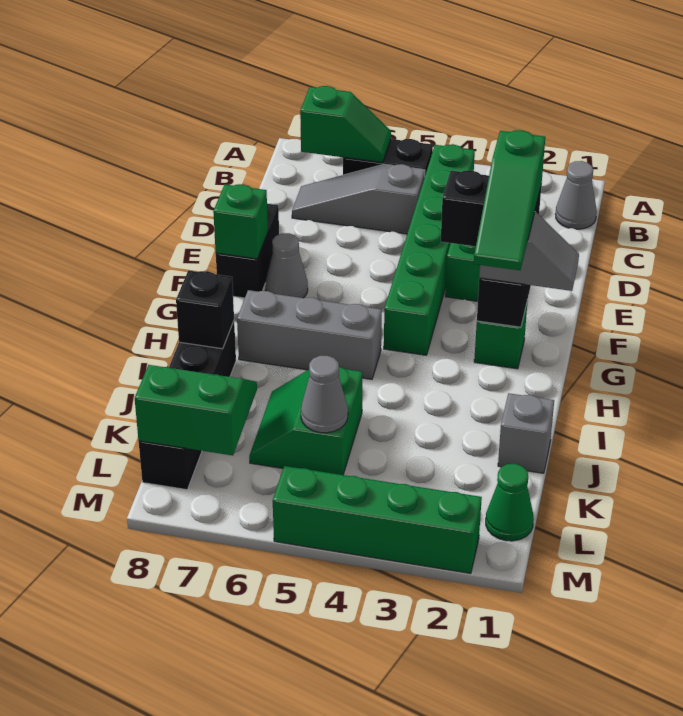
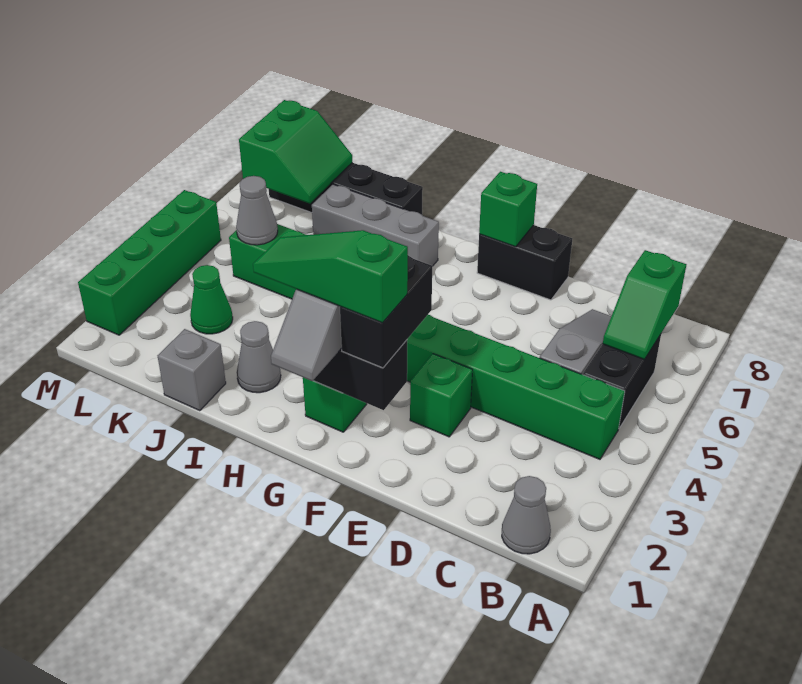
grey 1x1 cone [265,233,308,298] -> grey 1x1 cone moved to [237,321,281,393]
grey 1x3 brick [237,290,382,379] -> grey 1x3 brick turned to [312,184,439,266]
black 1x1 brick [176,271,234,349] -> none
green 1x1 cone [486,464,534,541] -> green 1x1 cone moved to [190,265,233,334]

